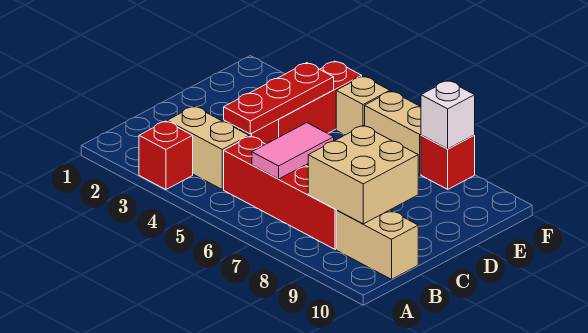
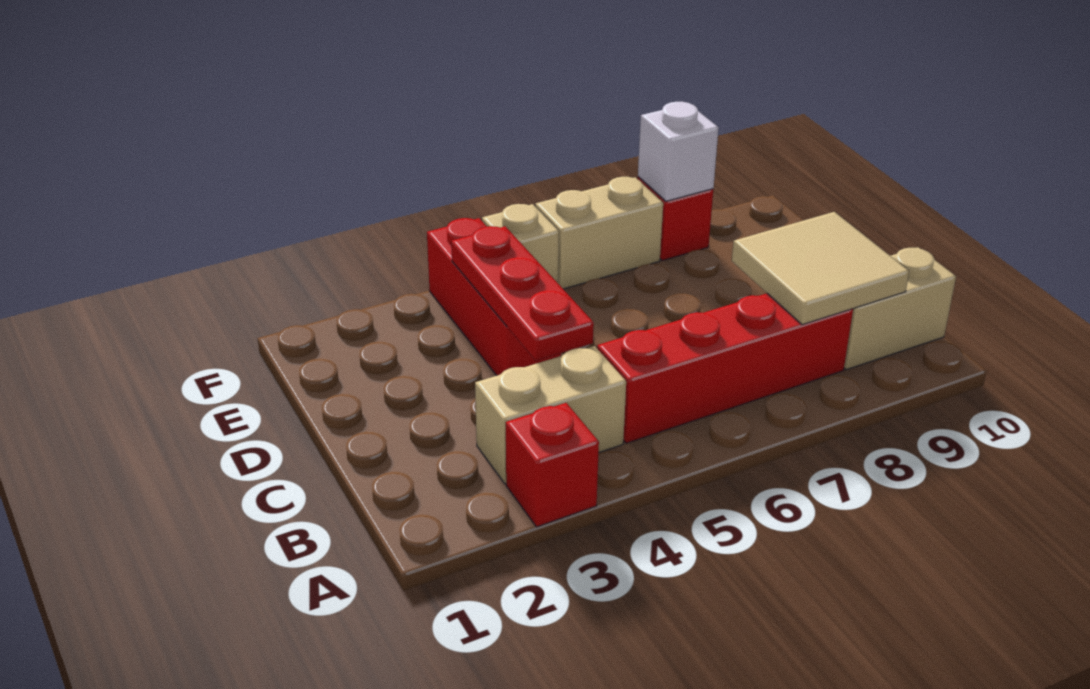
pink 1x2 tile [252,123,334,179] -> none
tan 2x2 brick [308,126,418,224] -> tan 2x2 tile [732,212,909,325]

